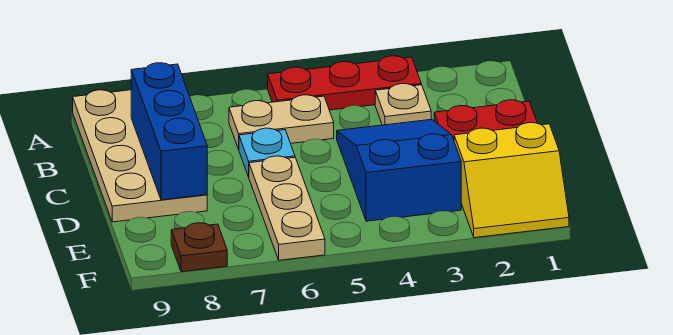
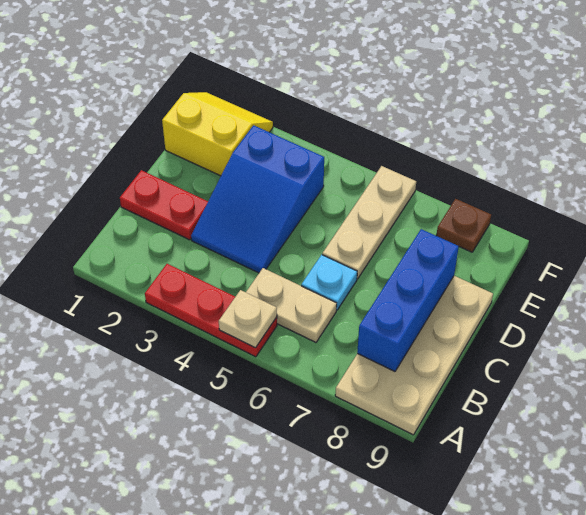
tan 1x1 plate [375,84,431,125] -> tan 1x1 plate moved to [219,290,277,348]

